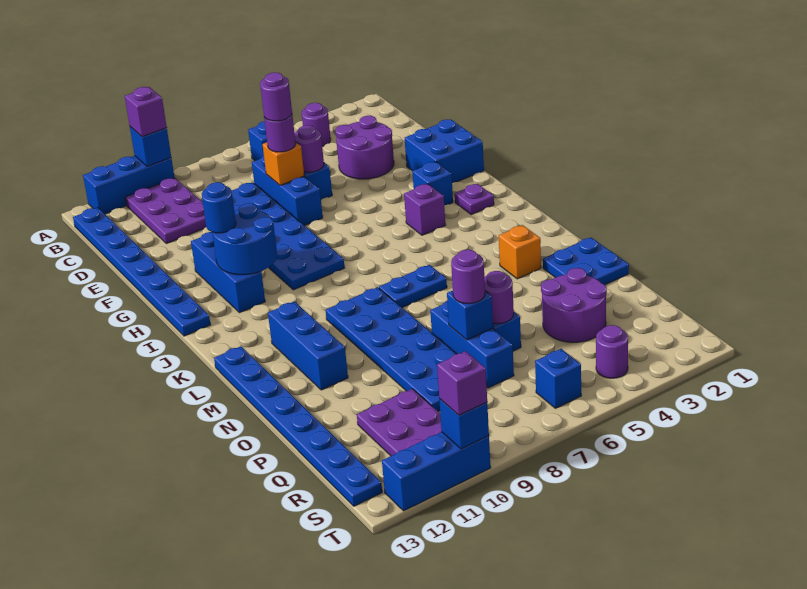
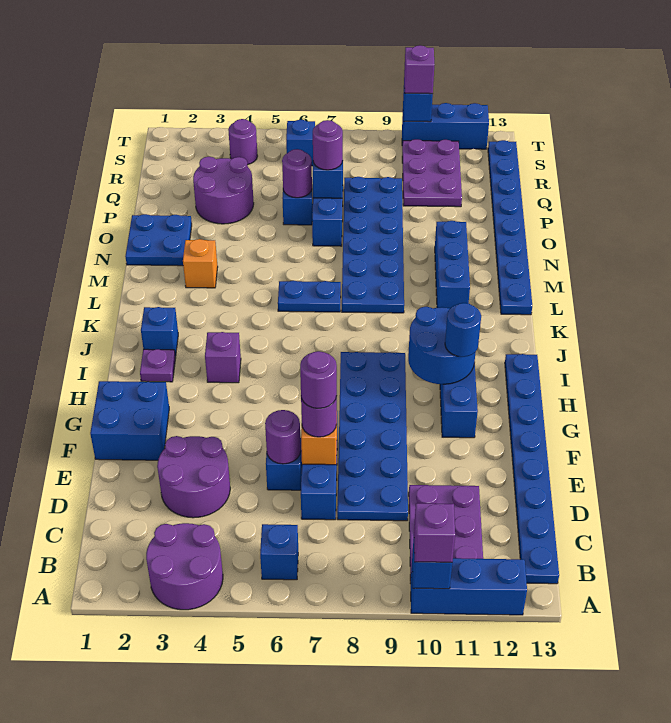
purple 1x1 round brick [302,103,331,146] -> purple 2x2 round brick [146,523,223,610]
blue 1x1 brick [412,162,453,206] -> blue 1x1 brick moved to [141,307,178,357]

